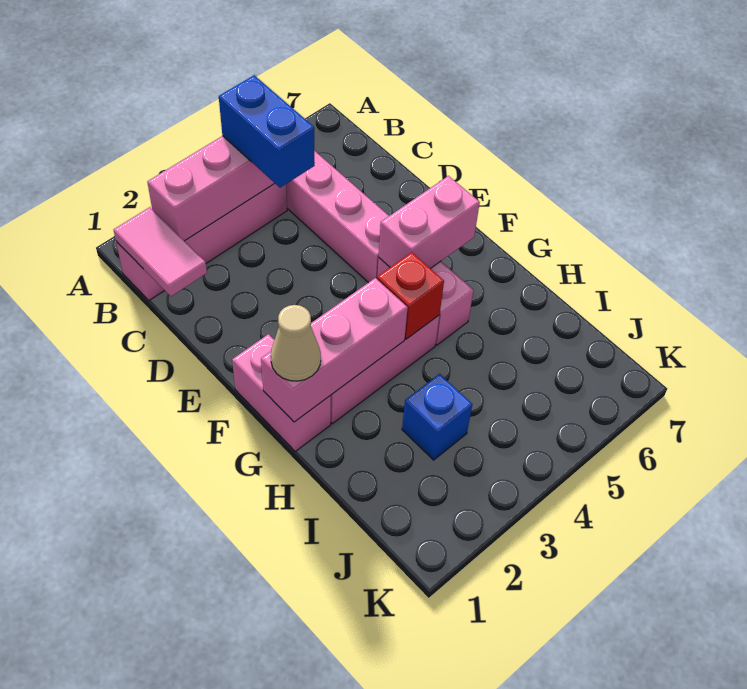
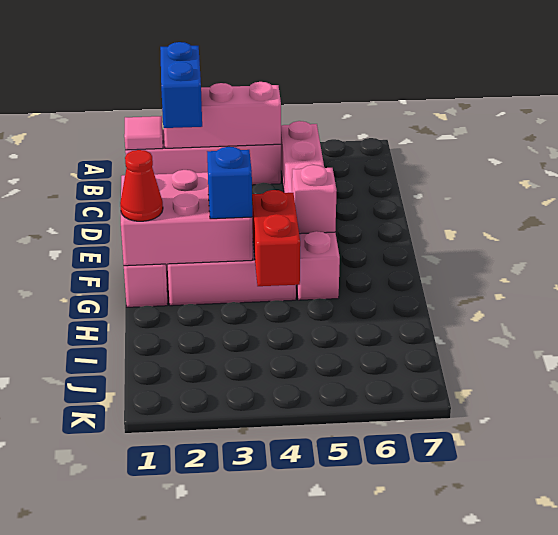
pink 1x2 tile [114,207,207,296] -> pink 1x1 tile [124,116,163,150]
blue 1x2 brick [219,75,315,188] -> blue 1x2 brick moved to [160,42,202,128]
pink 1x2 brick [379,176,480,269] -> pink 1x1 brick [292,165,337,234]
pink 1x3 brick [261,278,408,422] -> pink 2x3 brick [121,170,253,266]
tan 1x1 cone [271,305,321,381] -> red 1x1 cone [120,150,163,221]
red 1x1 brick [377,252,444,339] -> red 1x2 brick [252,190,300,286]
blue 1x1 brick [402,374,472,460] -> blue 1x1 brick moved to [207,147,252,219]

